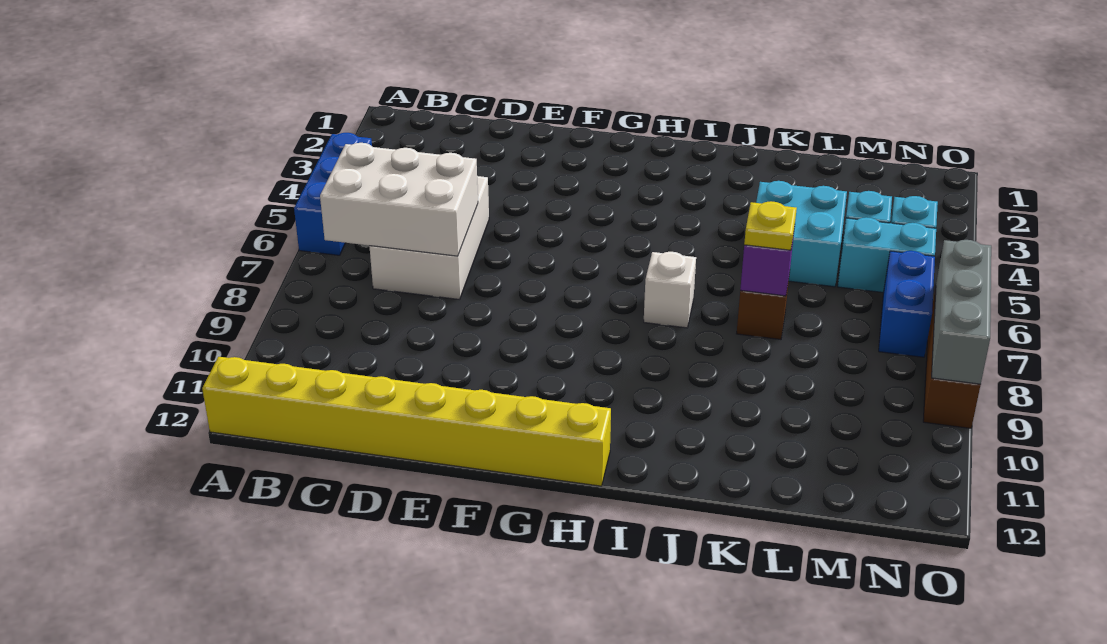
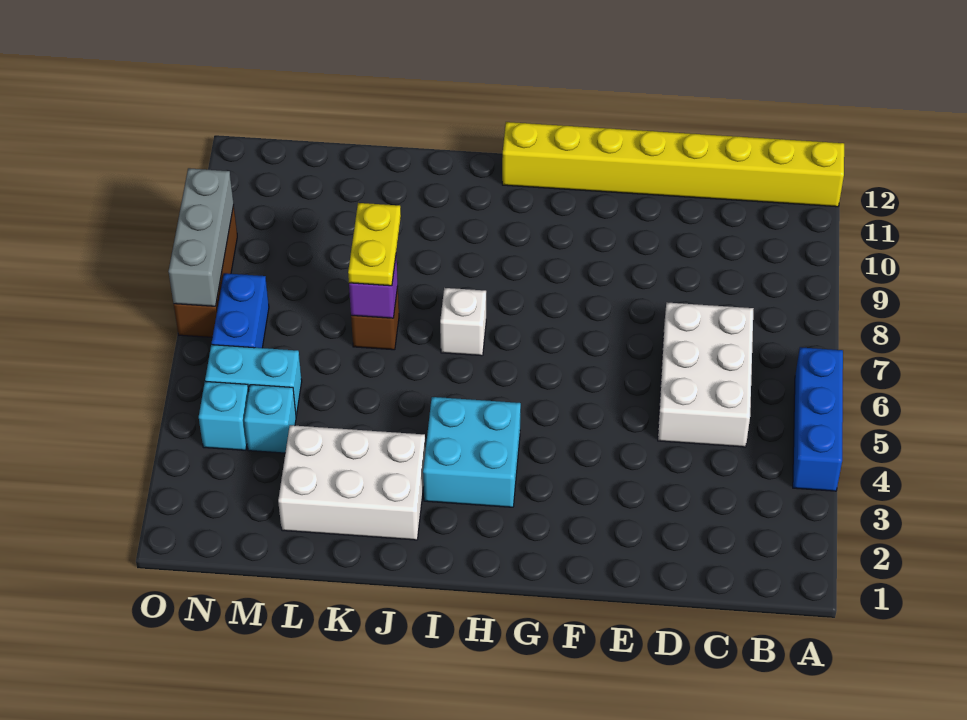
white 2x3 brick [320,143,478,256] -> white 2x3 brick moved to [278,425,426,540]
cyan 2x2 brick [756,181,847,287] -> cyan 2x2 brick moved to [423,397,521,507]
yellow 1x1 plate [744,201,797,250] -> yellow 1x2 plate [348,203,401,286]

